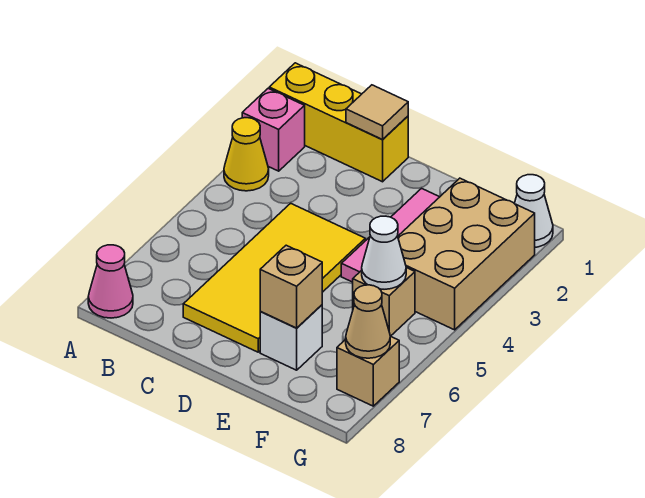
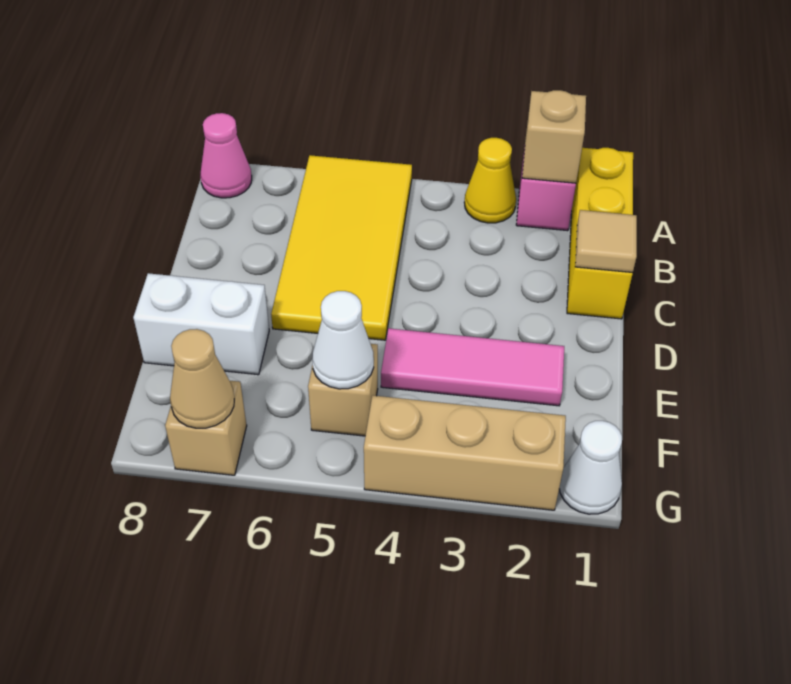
yellow 2x4 tile [183,203,365,352] -> yellow 2x4 tile turned to [271,155,412,340]
white 1x1 brick [260,305,322,370] -> white 1x2 brick [133,273,269,375]
tan 1x1 brick [260,245,322,328] -> tan 1x1 brick moved to [522,90,586,183]
tan 2x3 brick [398,178,535,330] -> tan 1x3 brick [364,395,566,510]

